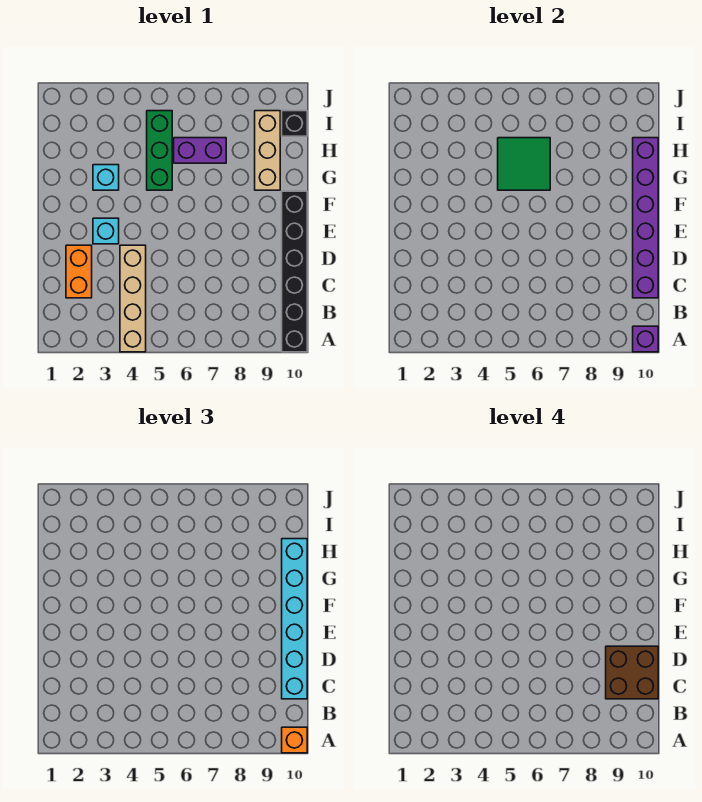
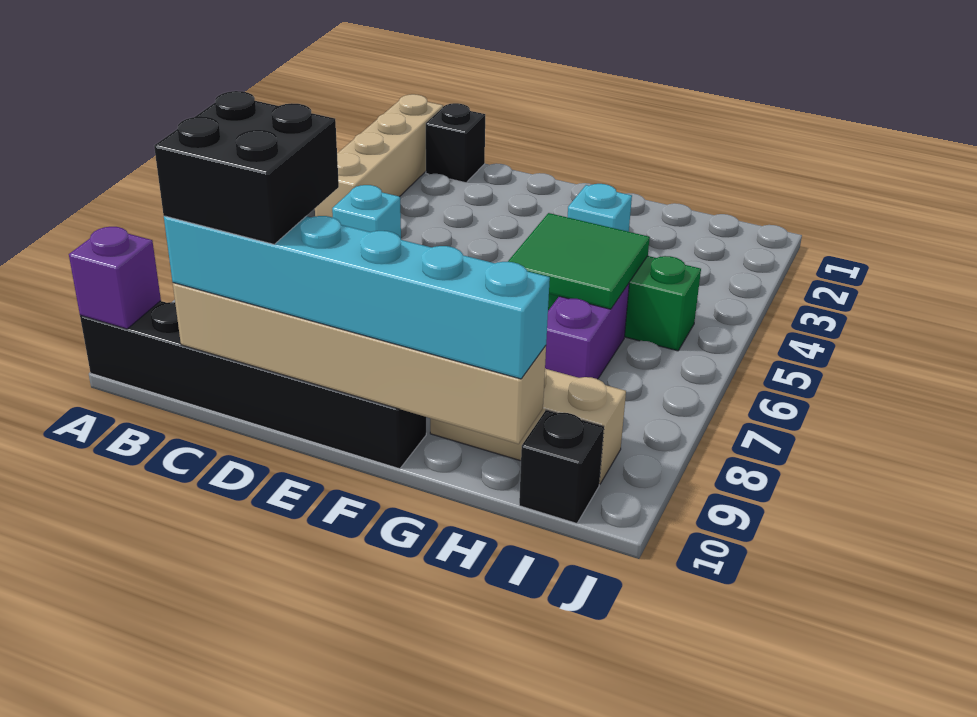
tan 1x4 brick [120,245,146,352] -> tan 1x4 brick turned to [315,94,443,217]
orange 1x1 brick [282,727,307,753] -> none
none -> black 1x1 brick [426,103,485,183]
orange 1x2 brick [66,245,92,298] -> none
brown 2x2 brick [606,646,658,699] -> black 2x2 brick [154,91,339,244]
purple 1x6 brick [633,138,658,298] -> tan 1x6 brick [173,283,546,444]
cyan 1x1 brick [93,218,119,244] -> cyan 1x1 brick moved to [332,185,401,238]

